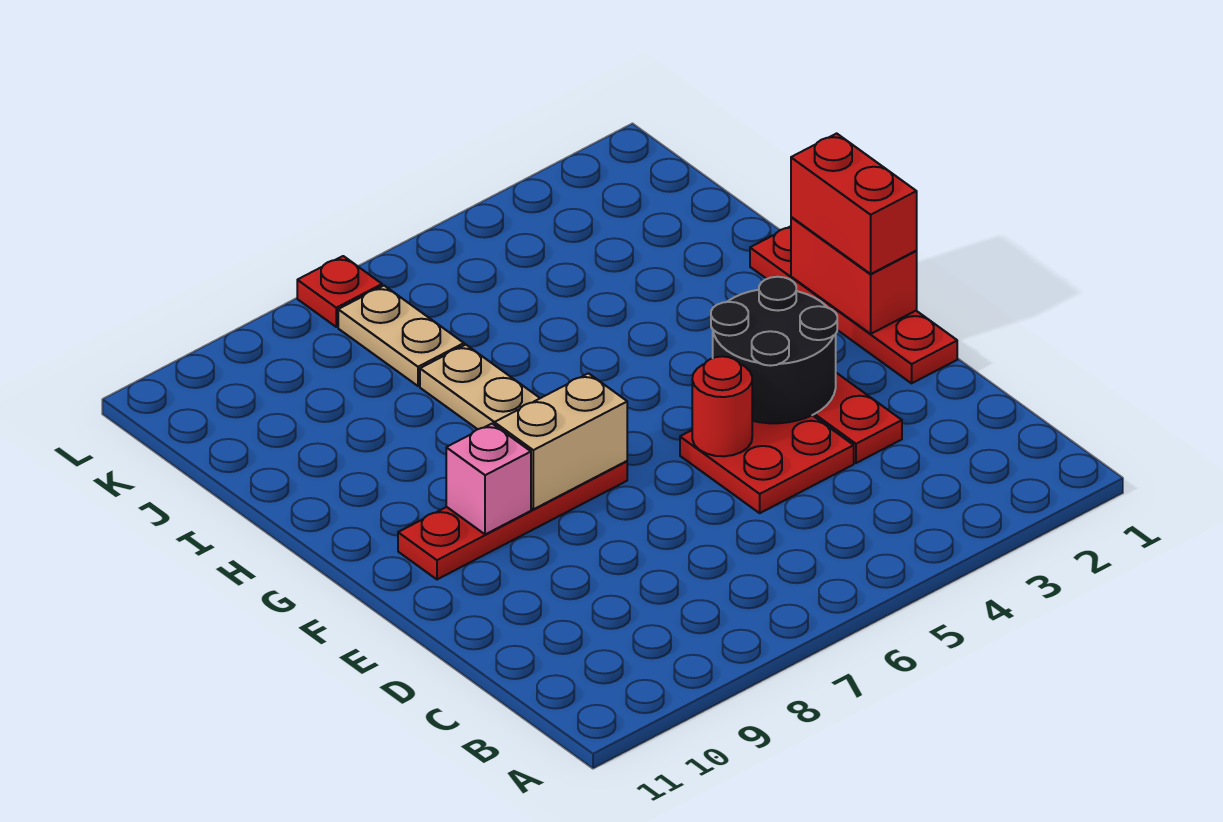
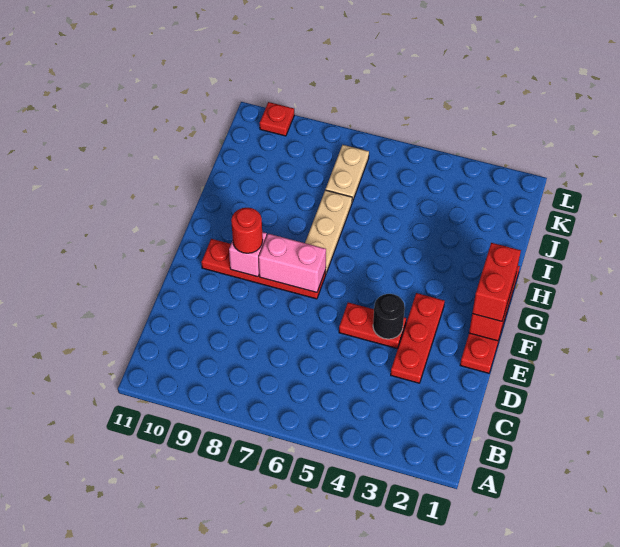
red 2x2 plate [680,415,854,513] -> red 1x2 plate [339,302,406,349]
black 2x2 round brick [711,277,837,423] -> black 1x1 round brick [373,294,405,339]
red 1x1 round brick [692,356,752,456] -> red 1x1 round brick moved to [231,208,263,253]
tan 1x2 brick [494,373,627,509] -> pink 1x2 brick [259,234,326,292]
red 1x1 plate [297,256,382,327] -> red 1x1 plate moved to [260,102,294,136]

